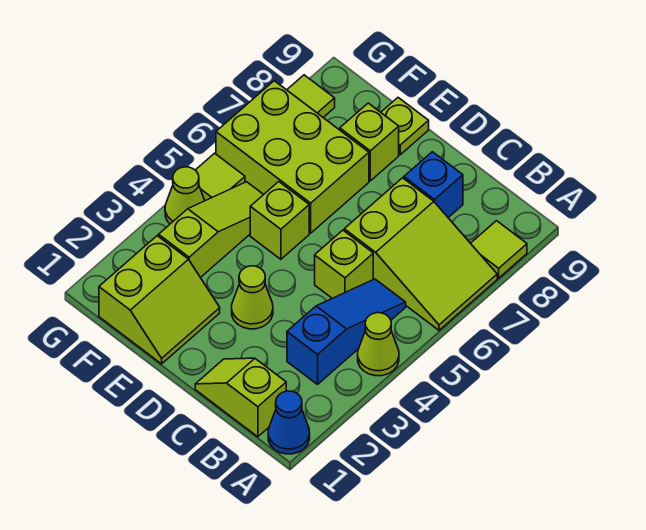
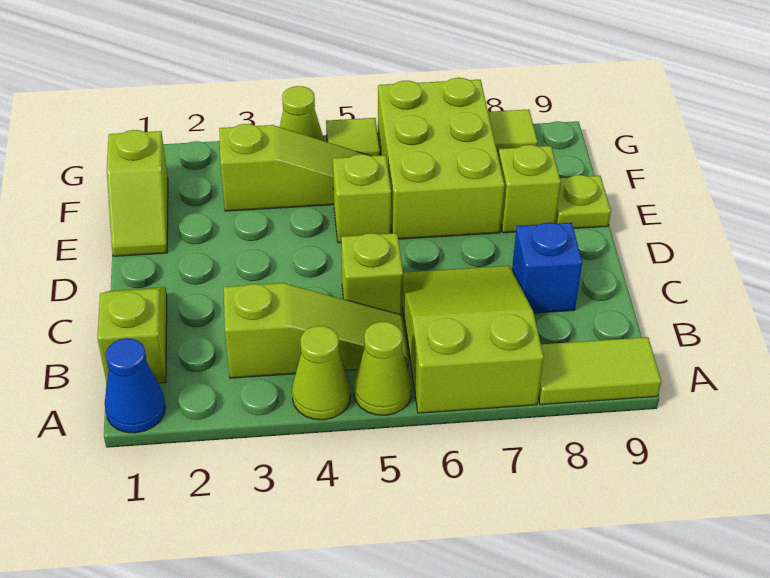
lime 2x3 slope [344,178,497,330] -> lime 2x3 slope turned to [402,266,544,413]
lime 1x1 tile [471,221,527,278] -> lime 1x2 tile [538,337,661,405]
blue 1x3 slope [287,279,406,384] -> lime 1x3 slope [224,283,408,378]
lime 1x1 cone [232,266,273,329] -> lime 1x1 cone moved to [354,322,412,415]
lime 2x2 slope [99,236,220,364] -> lime 1x2 slope [107,130,168,256]

